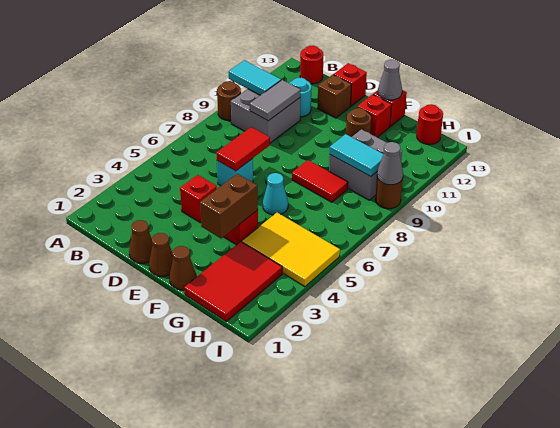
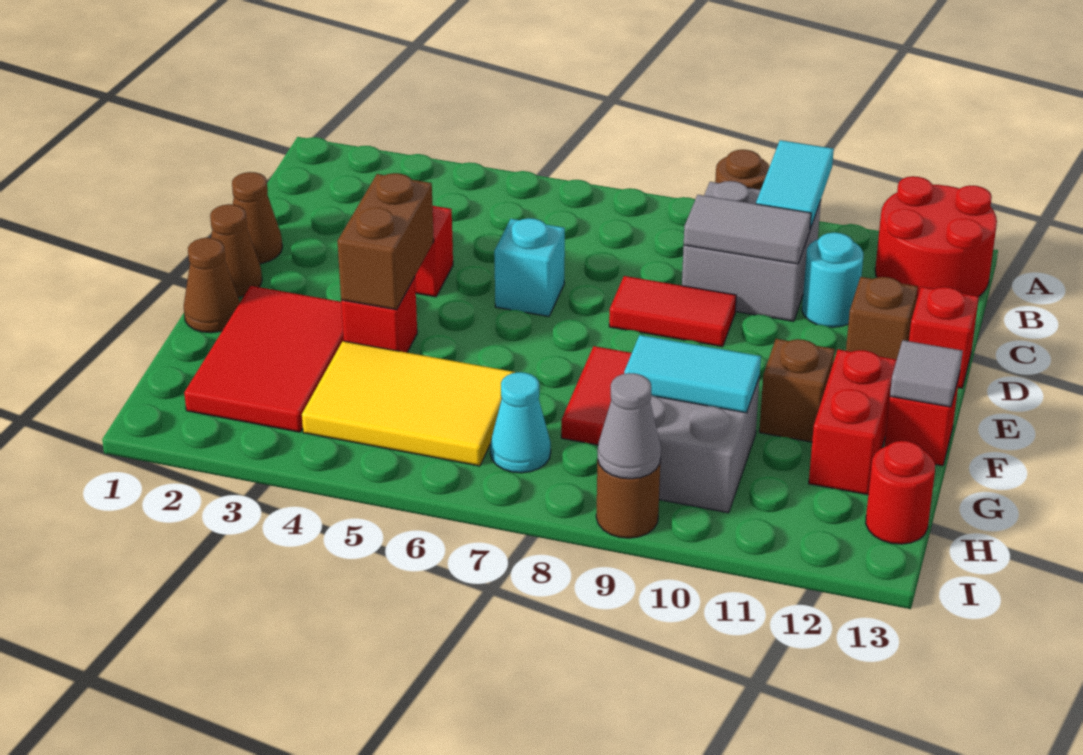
red 1x1 round brick [300,46,324,84] -> red 2x2 round brick [875,176,997,302]
red 1x2 tile [216,127,270,171] -> red 1x2 tile moved to [609,276,736,347]
brown 1x2 brick [200,174,258,238] -> brown 1x2 brick turned to [338,173,434,310]
cyan 1x1 cone [263,173,288,215] -> cyan 1x1 cone moved to [490,372,551,473]
brown 1x1 round brick [346,108,371,137] -> brown 1x1 brick [759,339,835,442]
red 1x1 brick [357,94,392,137] -> red 1x2 brick [809,349,897,495]
grey 1x1 cone [378,60,402,100] -> grey 1x1 tile [890,340,963,407]
red 2x3 tile [184,242,282,321] -> red 2x3 tile turned to [184,286,344,432]
yellow 2x3 tile [242,213,340,287] -> yellow 2x3 tile turned to [302,341,515,466]
cyan 1x2 tile [330,134,383,177] -> cyan 1x2 tile turned to [624,335,761,413]

